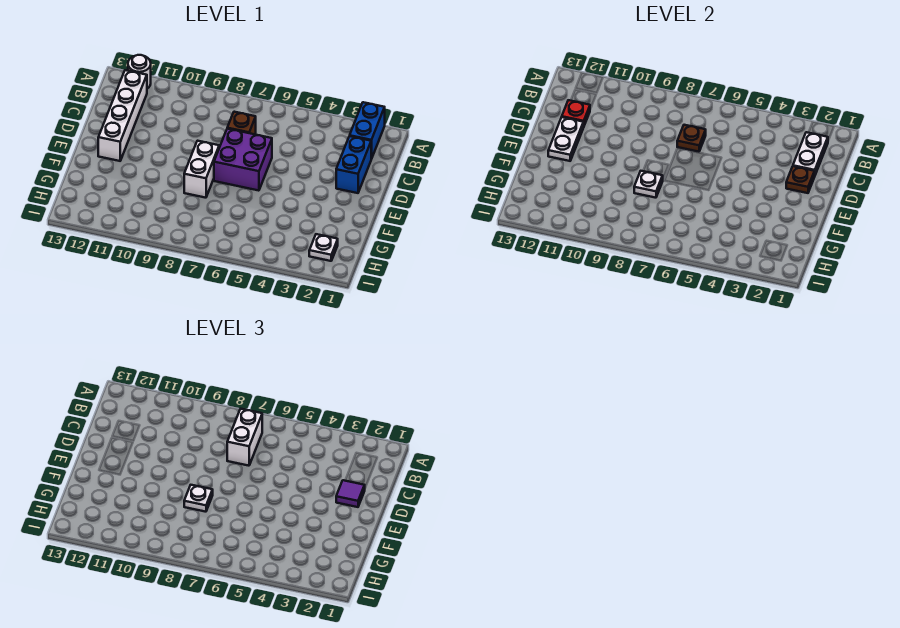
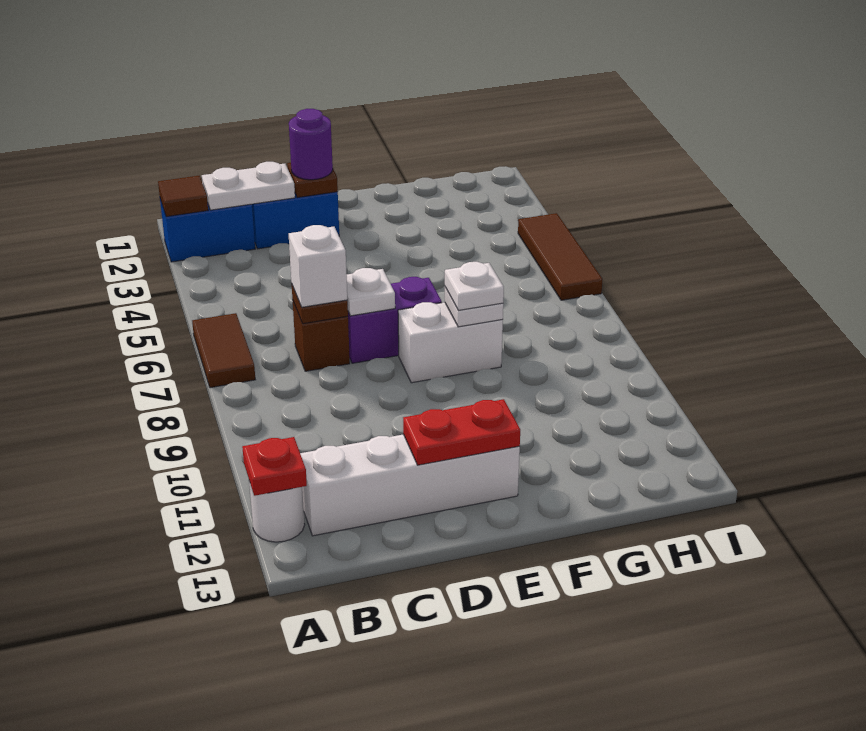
none -> brown 1x1 tile [158,176,208,217]
none -> brown 1x2 tile [192,313,255,388]
white 1x2 brick [227,409,262,466] -> white 1x1 brick [289,225,347,307]
red 1x1 plate [562,100,590,127] -> red 1x1 plate moved to [242,437,307,496]
purple 1x1 tile [336,480,365,507] -> purple 1x1 round brick [289,109,333,180]
purple 2x2 brick [214,129,272,191] -> purple 1x2 brick [348,277,442,363]
white 1x2 plate [548,117,583,161] -> red 1x2 plate [403,399,520,465]
white 1x1 plate [309,234,338,261] -> white 1x1 plate moved to [347,268,395,316]
none -> brown 1x3 tile [518,213,603,300]

